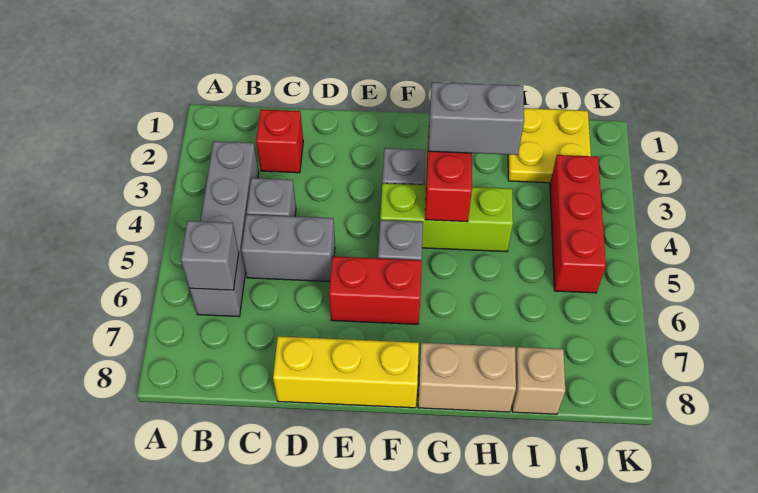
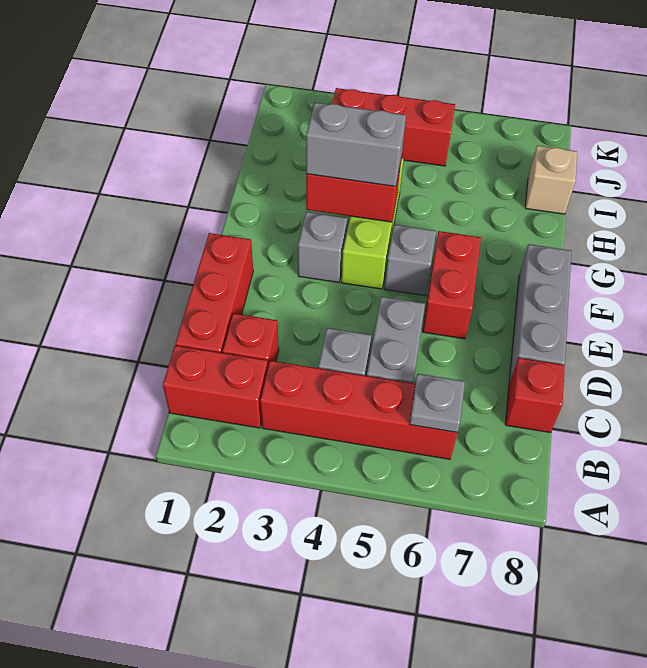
none -> red 1x2 brick [163,346,268,428]
grey 1x4 brick [189,141,259,317] -> red 1x4 brick [260,361,457,459]
grey 1x1 brick [181,221,239,290] -> grey 1x1 plate [410,374,465,432]
none -> red 1x3 brick [175,233,253,353]
none -> red 1x1 brick [505,358,565,433]
yellow 1x3 brick [273,336,419,408] -> grey 1x3 brick [509,244,571,385]
grey 1x2 brick [428,82,524,155] -> grey 1x2 brick turned to [306,102,406,187]
tan 1x2 brick [418,343,516,412] -> none
yellow 2x2 plate [508,108,591,183] -> none

